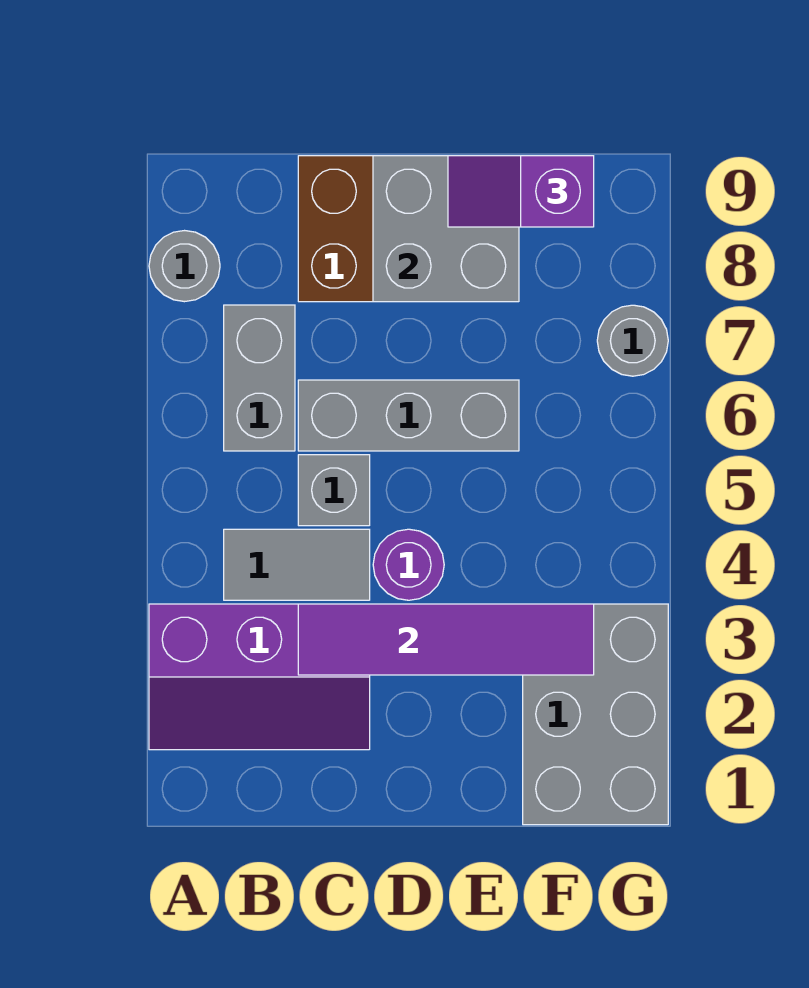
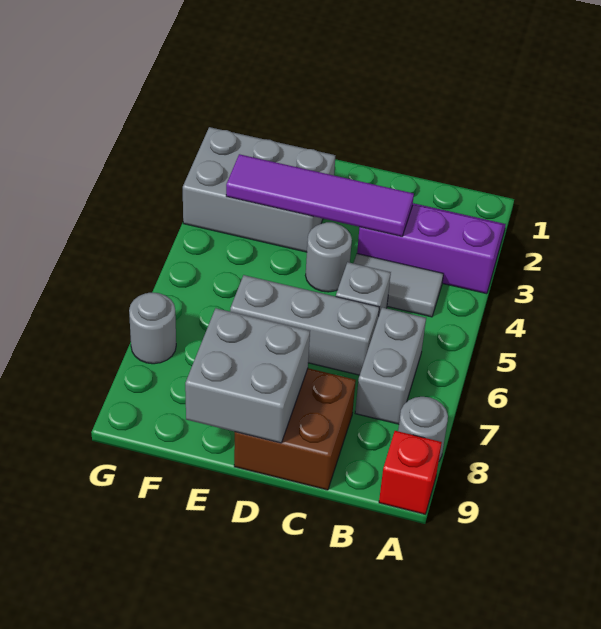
none -> red 1x1 brick [379,431,442,514]
purple 1x1 round brick [373,529,444,600] -> grey 1x1 round brick [306,222,352,292]
purple 1x2 slope [448,156,594,227] -> none
grey 2x3 brick [523,604,668,825] -> grey 2x3 brick turned to [183,127,335,252]

